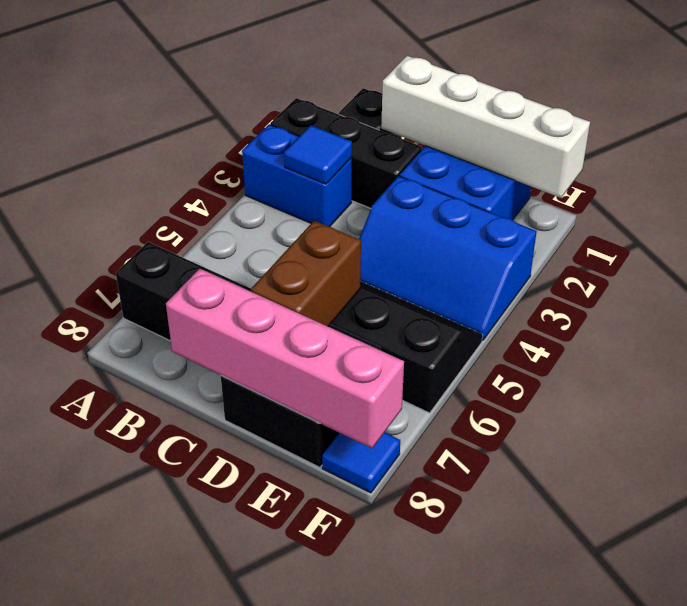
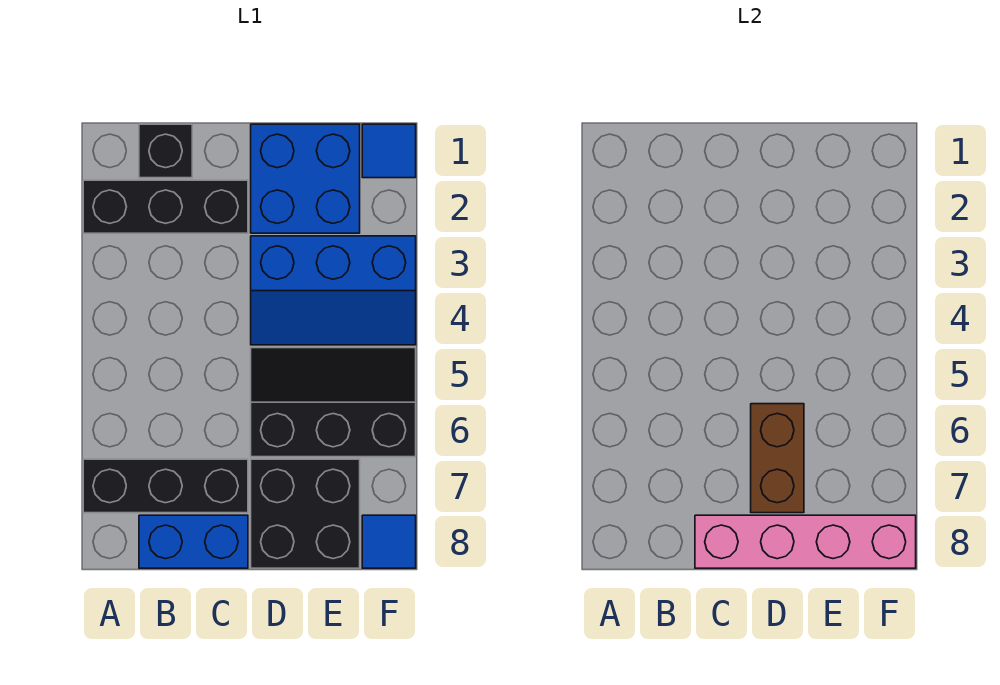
blue 1x2 brick [242,124,352,227] -> blue 1x2 brick moved to [139,515,248,568]
blue 1x1 tile [284,125,352,184] -> blue 1x1 tile moved to [362,124,416,178]
white 1x4 brick [381,56,590,198] -> none

